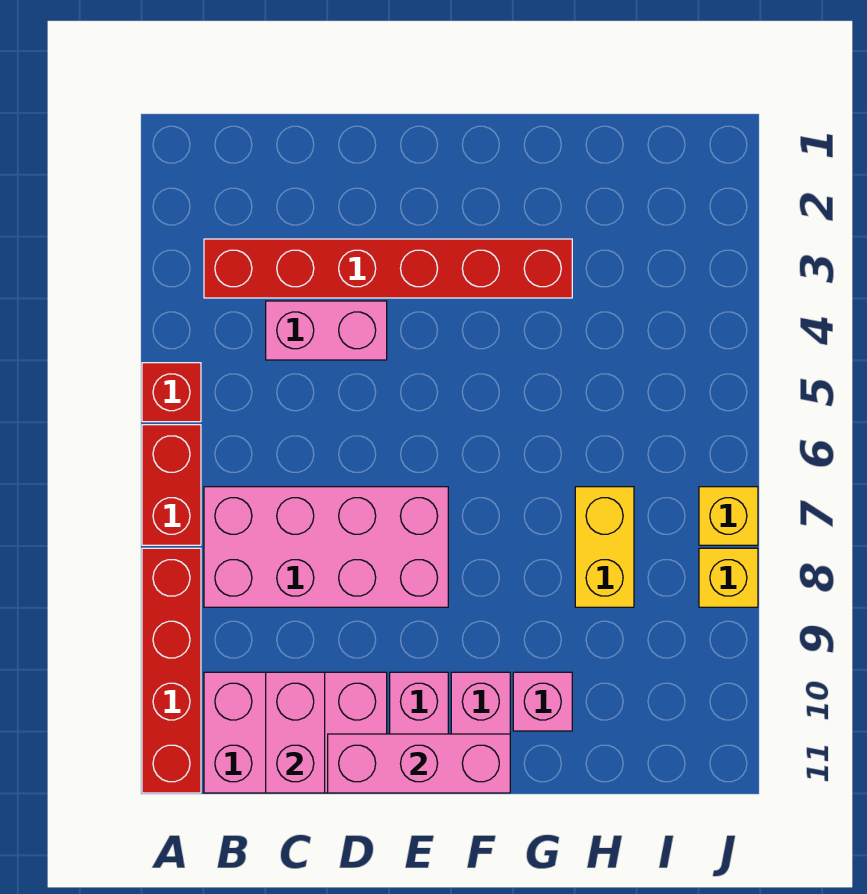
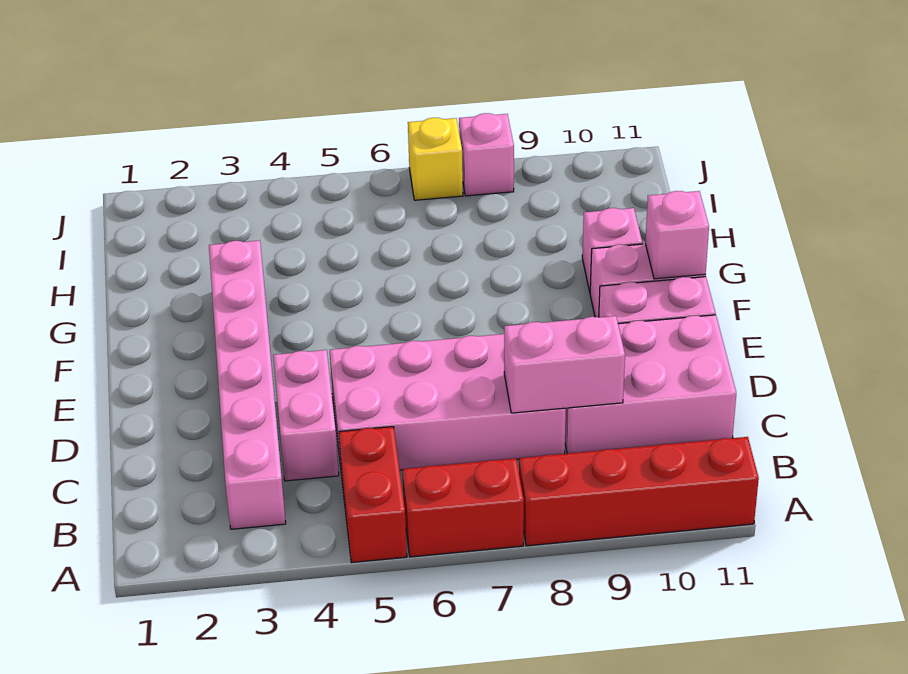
red 1x1 brick [142,363,201,422] -> red 1x2 brick [339,427,407,563]
red 1x6 brick [204,239,572,298] -> pink 1x6 brick [209,241,286,529]
pink 2x4 brick [204,487,448,607] -> pink 2x4 brick turned to [330,334,566,475]
pink 2x3 brick [204,672,387,793] -> pink 2x3 brick turned to [565,315,736,454]
pink 1x2 brick [266,672,325,793] -> pink 1x2 brick moved to [504,316,625,413]
pink 1x3 brick [328,734,510,793] -> pink 1x1 brick [645,191,709,279]
yellow 1x2 brick [575,487,634,607] -> none
yellow 1x1 brick [699,548,758,607] -> pink 1x1 brick [459,113,514,196]

